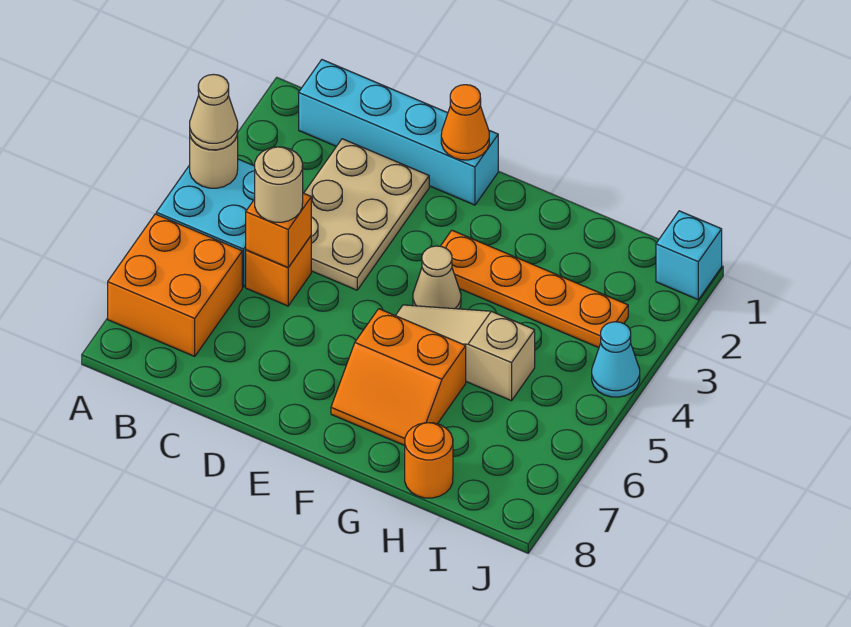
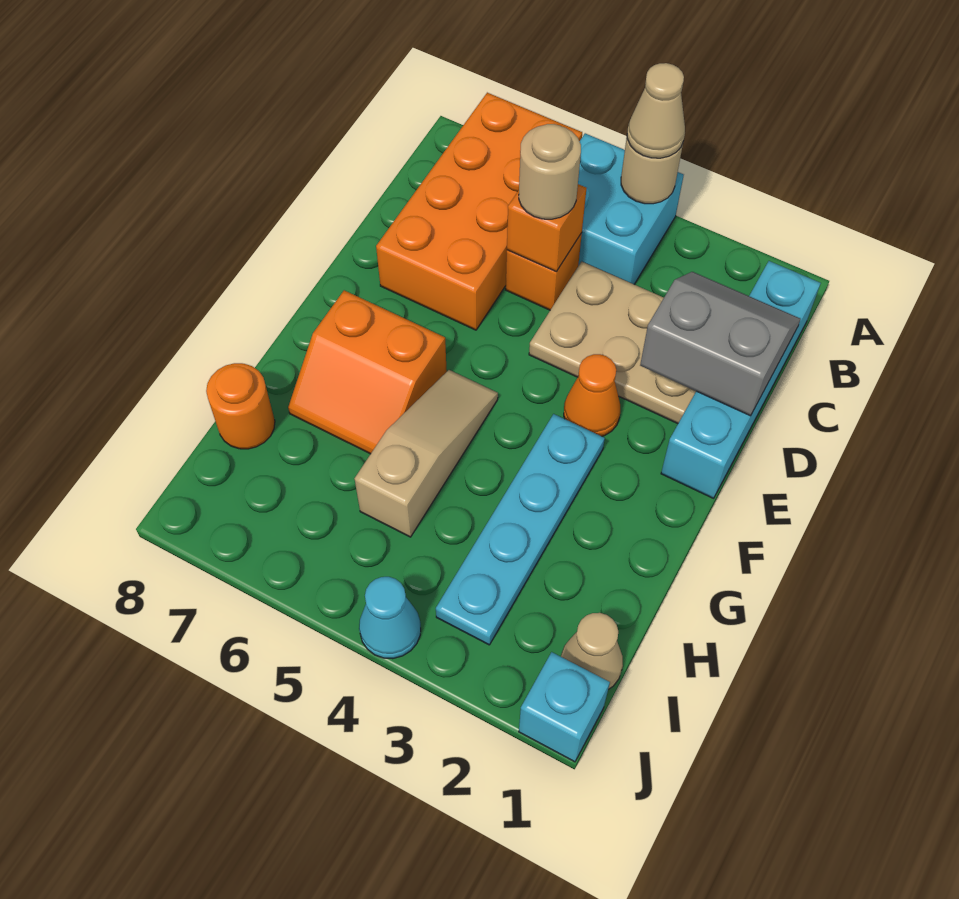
orange 2x2 brick [108,214,242,356] -> orange 2x4 brick [376,93,582,330]
none -> grey 2x2 slope [640,272,800,416]
orange 1x1 cone [441,85,489,160] -> orange 1x1 cone moved to [564,354,620,436]
orange 1x4 plate [441,230,628,348] -> cyan 1x4 plate [436,414,605,645]
tan 1x1 cone [413,246,461,309] -> tan 1x1 cone moved to [561,613,623,689]
orange 2x2 slope [331,309,466,446] -> orange 2x2 slope turned to [288,290,447,454]

